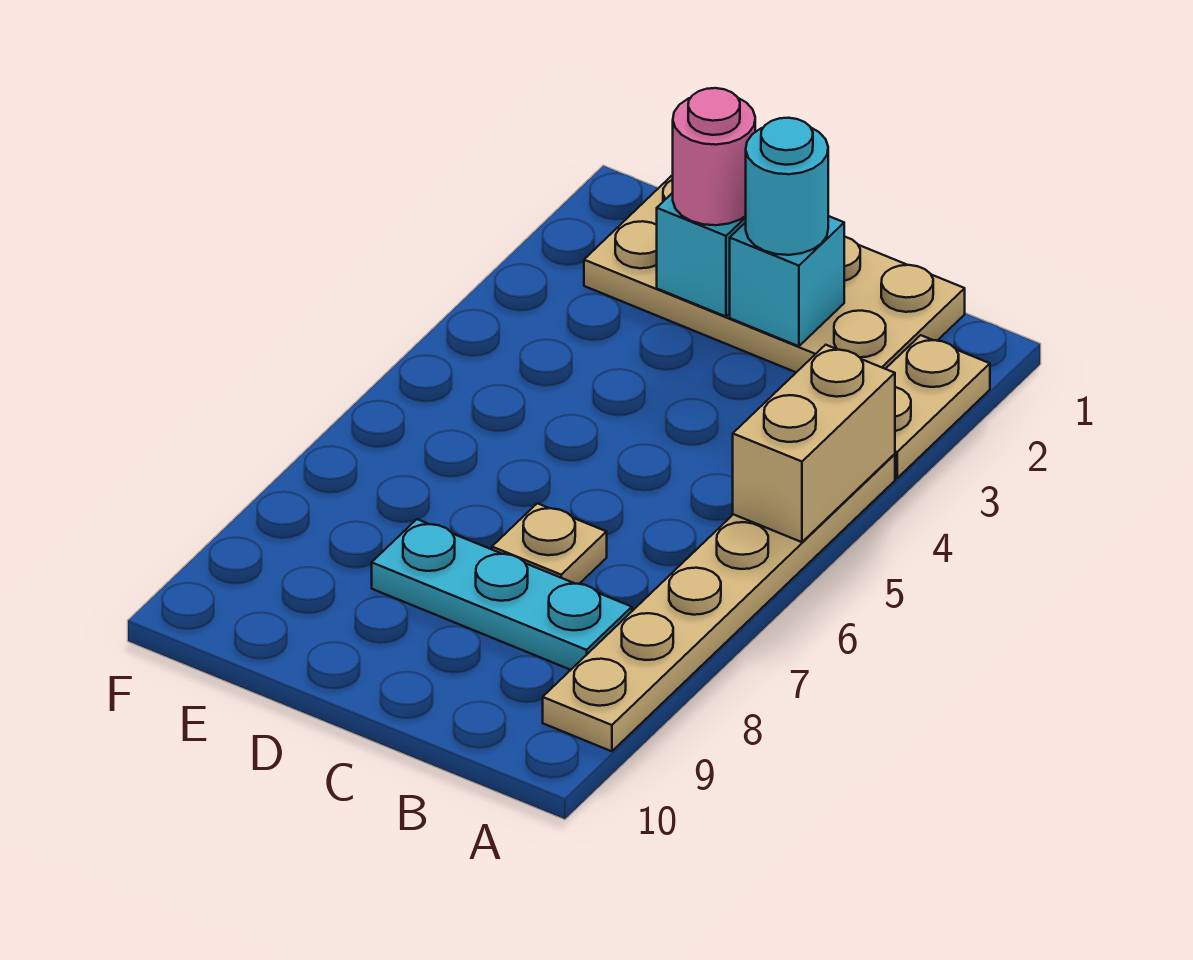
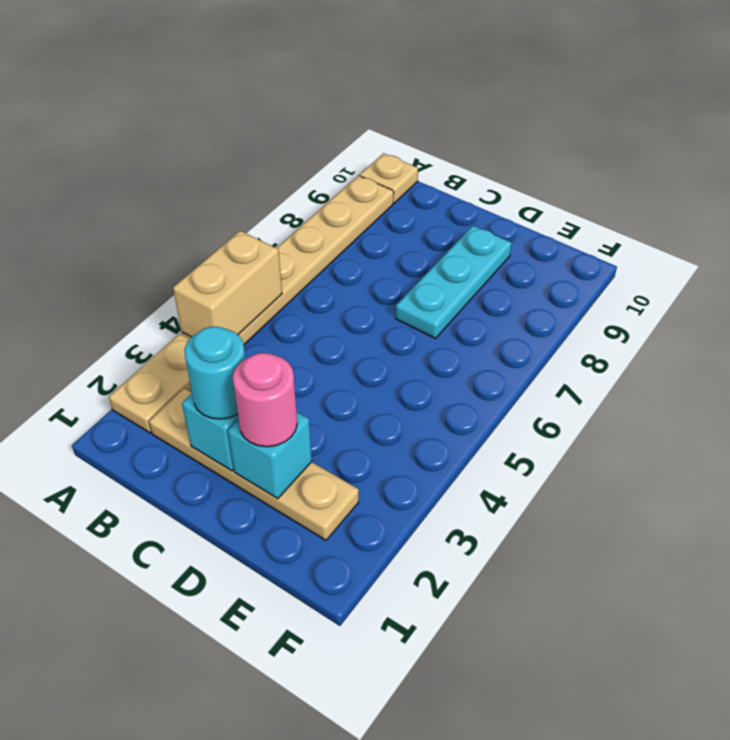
tan 2x4 plate [584,175,965,372] -> tan 1x4 plate [149,388,359,540]
cyan 1x3 plate [372,519,632,670] -> cyan 1x3 plate turned to [396,226,512,338]
tan 1x1 plate [492,503,607,584] -> tan 1x1 plate moved to [360,153,418,203]

